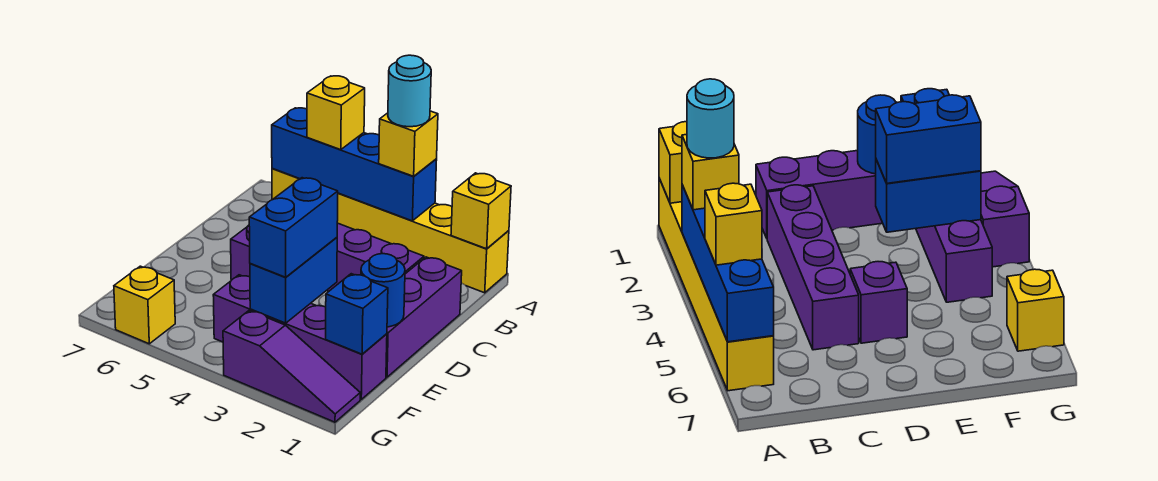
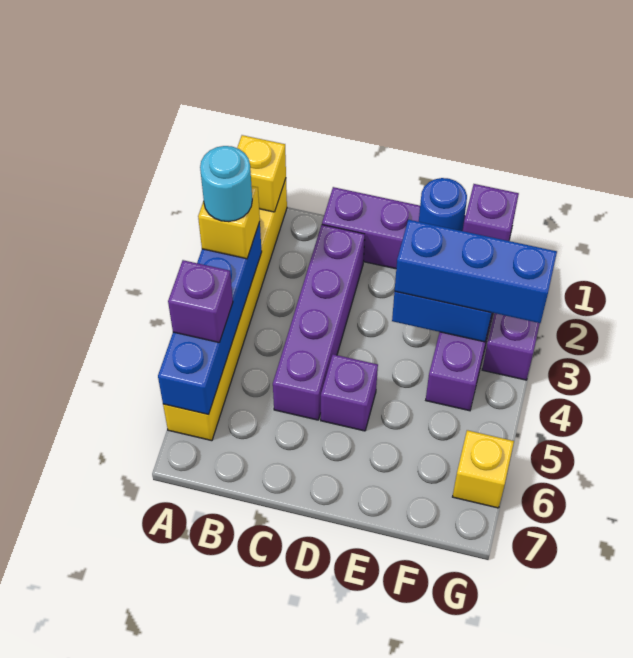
yellow 1x1 brick [307,76,365,150] -> purple 1x1 brick [168,260,233,342]
blue 1x2 brick [249,178,338,277] -> blue 1x3 brick [395,220,557,323]
blue 1x1 brick [326,274,388,354] -> purple 1x1 brick [463,184,519,241]

